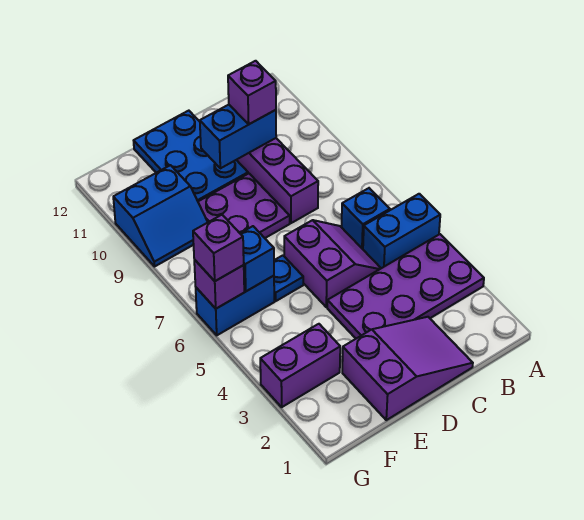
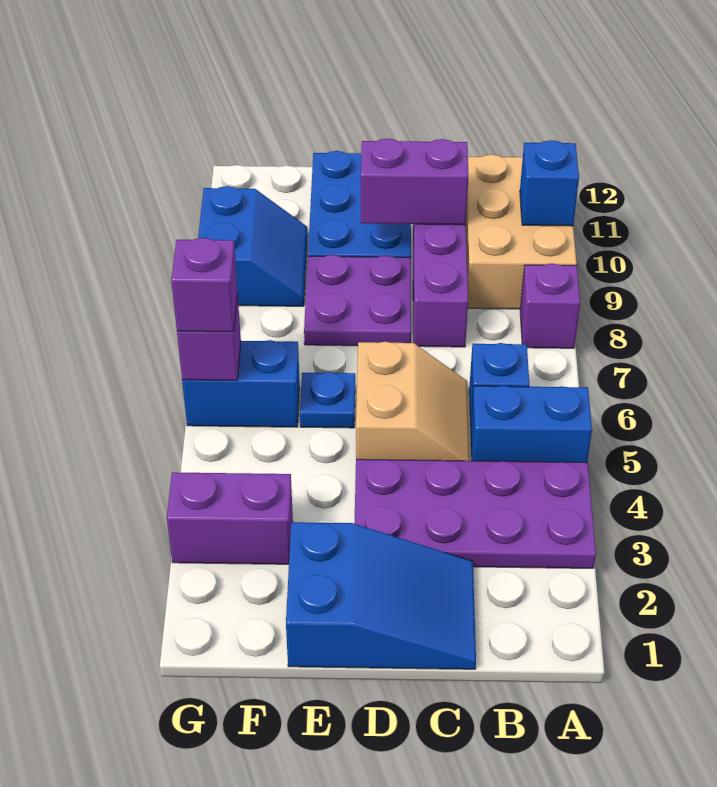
none -> tan 2x3 brick [466,154,577,309]
purple 2x3 slope [342,317,473,420] -> blue 2x3 slope [286,522,476,669]
purple 2x2 slope [284,220,381,307] -> tan 2x2 slope [356,342,470,461]
blue 1x2 brick [200,105,276,168] -> purple 1x2 brick [361,138,469,225]
purple 1x1 brick [228,61,276,124] -> purple 1x1 brick moved to [520,263,580,348]
blue 1x1 brick [240,226,274,291] -> blue 1x1 brick moved to [520,140,579,226]
blue 2x2 slope [113,165,208,266] -> blue 2x2 slope turned to [198,186,308,306]

